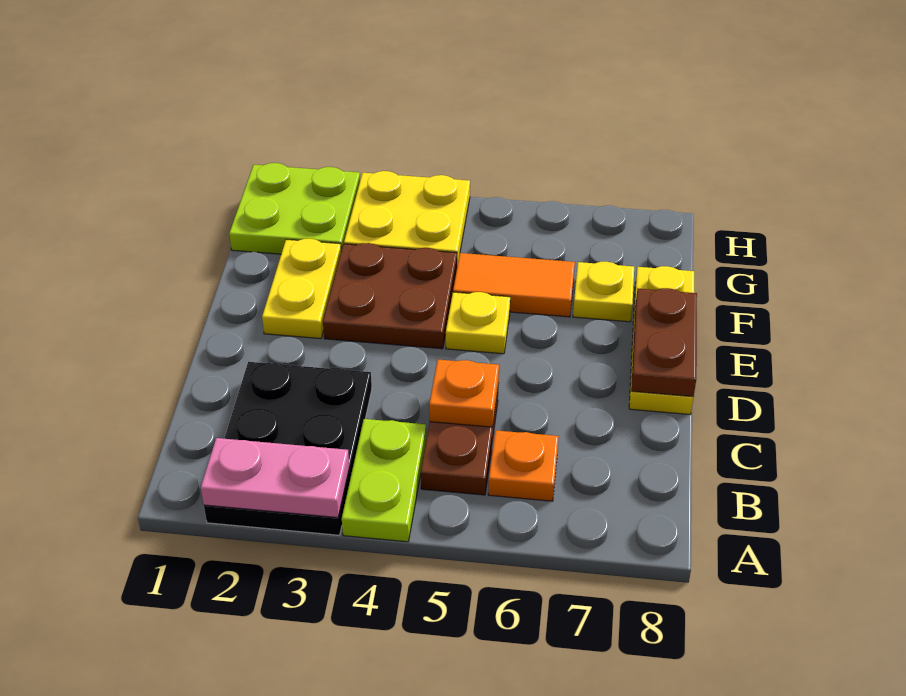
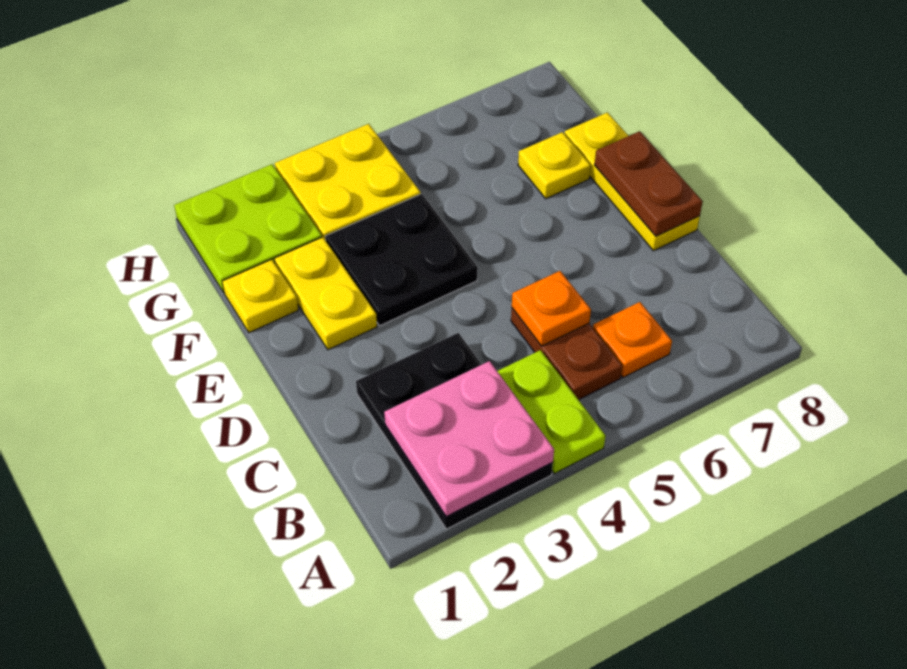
pink 1x2 plate [201,438,349,518] -> pink 2x2 plate [384,361,554,517]
brown 2x2 plate [323,243,457,349] -> black 2x2 plate [325,194,478,326]
yellow 1x1 plate [446,292,510,354] -> yellow 1x1 plate moved to [222,259,298,333]
orange 1x2 tile [453,253,575,317] -> none

